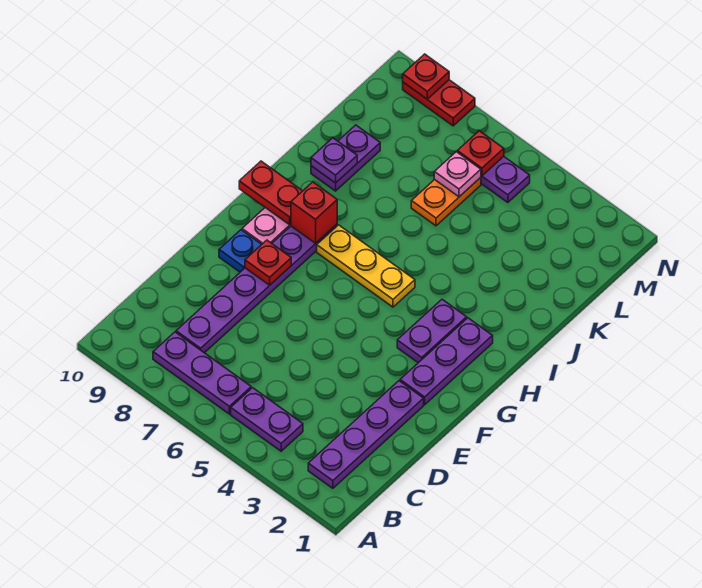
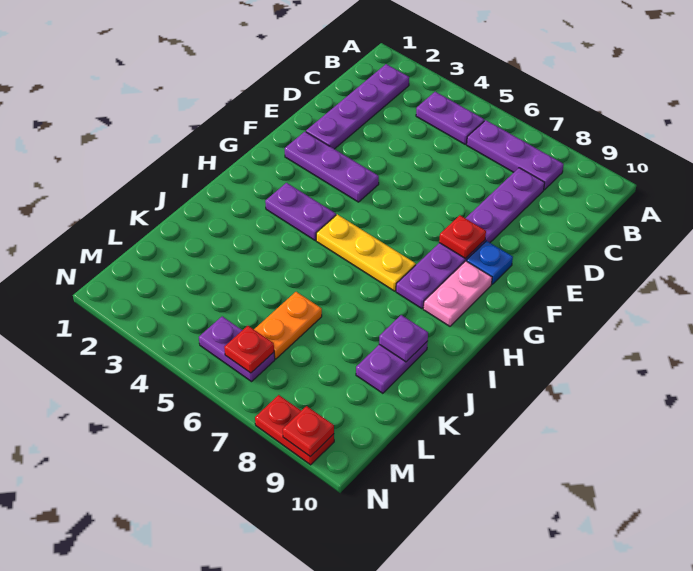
purple 1x3 plate [400,318,493,405] -> purple 1x3 plate turned to [285,132,379,202]
purple 1x2 plate [397,299,467,363] -> purple 1x2 plate turned to [265,183,336,240]
red 1x1 brick [291,182,337,243] -> none
red 1x2 plate [239,161,302,225] -> none
pink 1x1 plate [434,152,481,197] -> none

